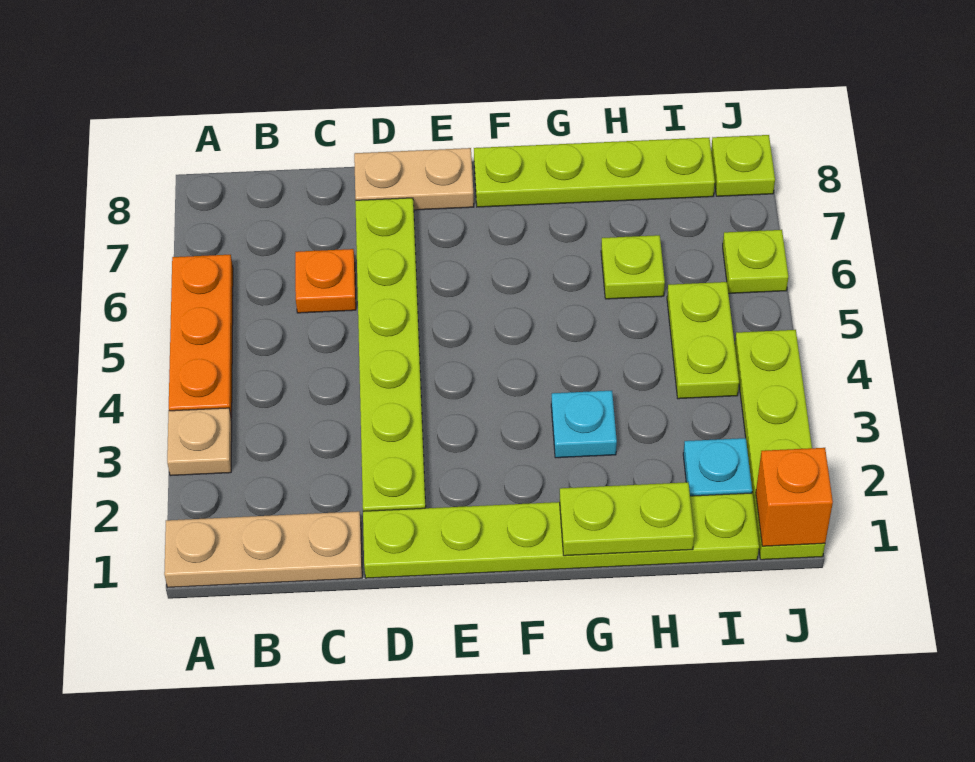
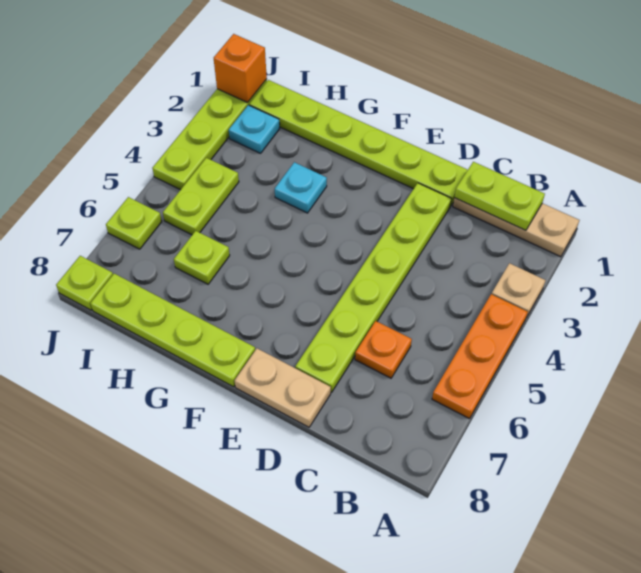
lime 1x2 plate [560,482,694,556] -> lime 1x2 plate moved to [454,162,545,230]

